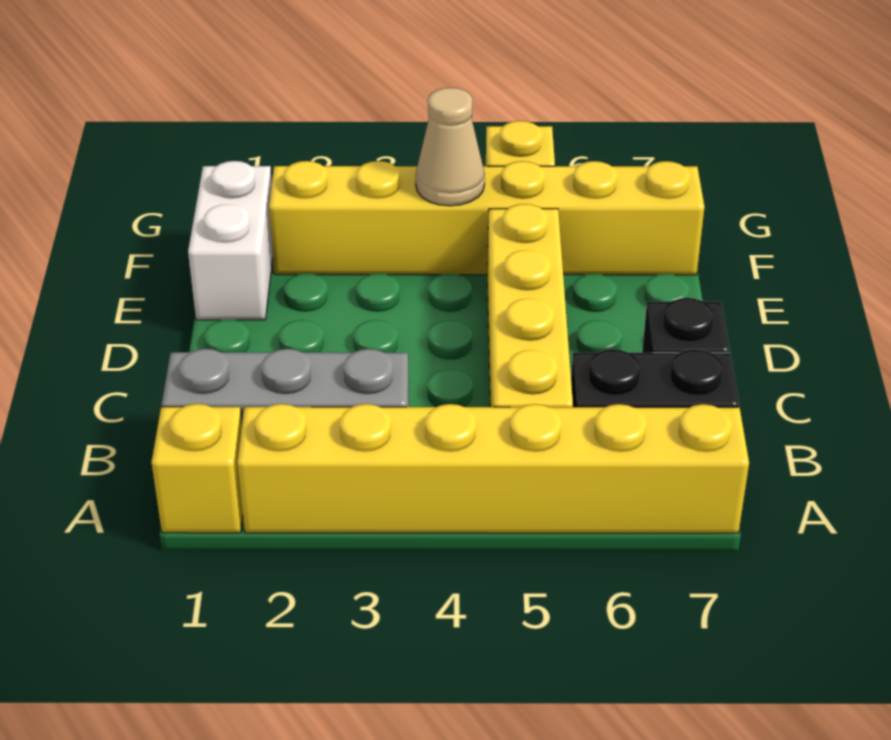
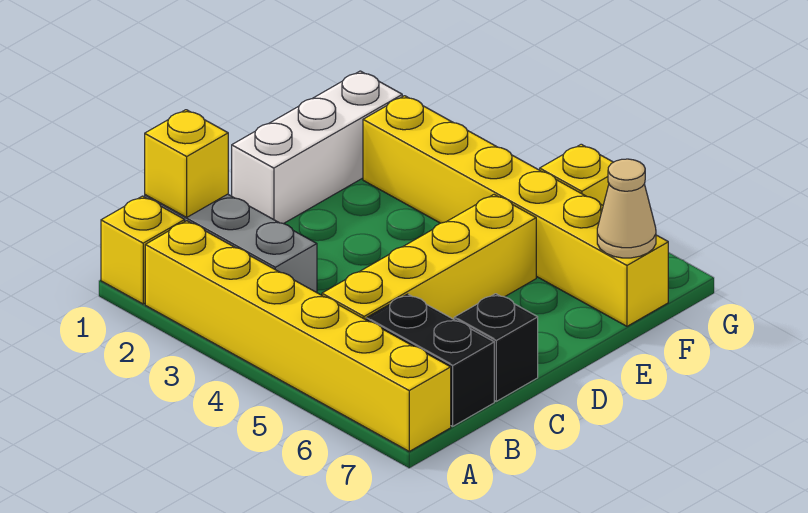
none -> yellow 1x1 brick [145,110,228,217]
white 1x2 brick [188,161,273,320] -> white 1x3 brick [232,71,402,224]
tan 1x1 cone [416,88,485,206] -> tan 1x1 cone moved to [597,159,656,258]

